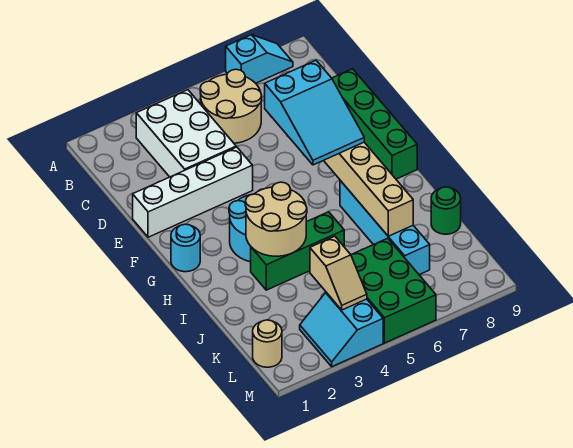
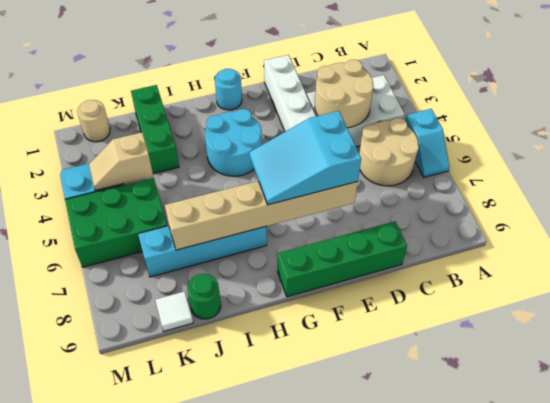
cyan 1x2 slope [226,35,293,83] -> cyan 1x2 slope moved to [405,109,449,177]
tan 2x2 round brick [245,182,307,256] -> tan 2x2 round brick moved to [315,60,373,128]
green 1x3 brick [251,212,344,290] -> green 1x3 brick moved to [131,85,179,174]
none -> white 1x1 tile [155,291,193,331]

